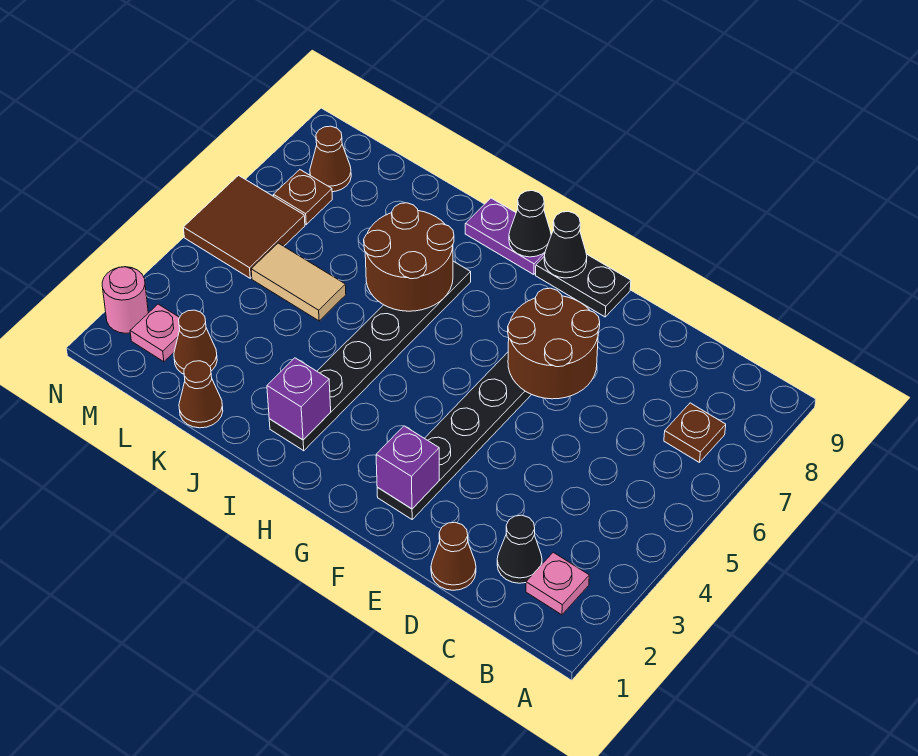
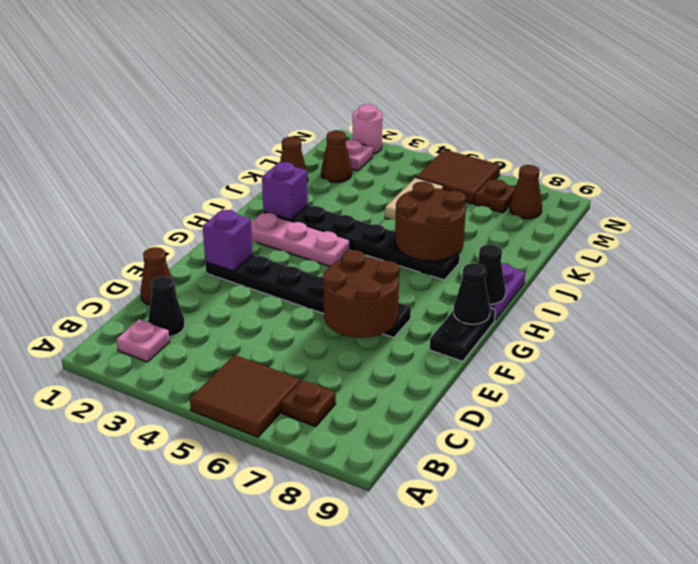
none -> brown 2x2 tile [190,355,300,437]
none -> pink 1x3 plate [251,213,350,266]

